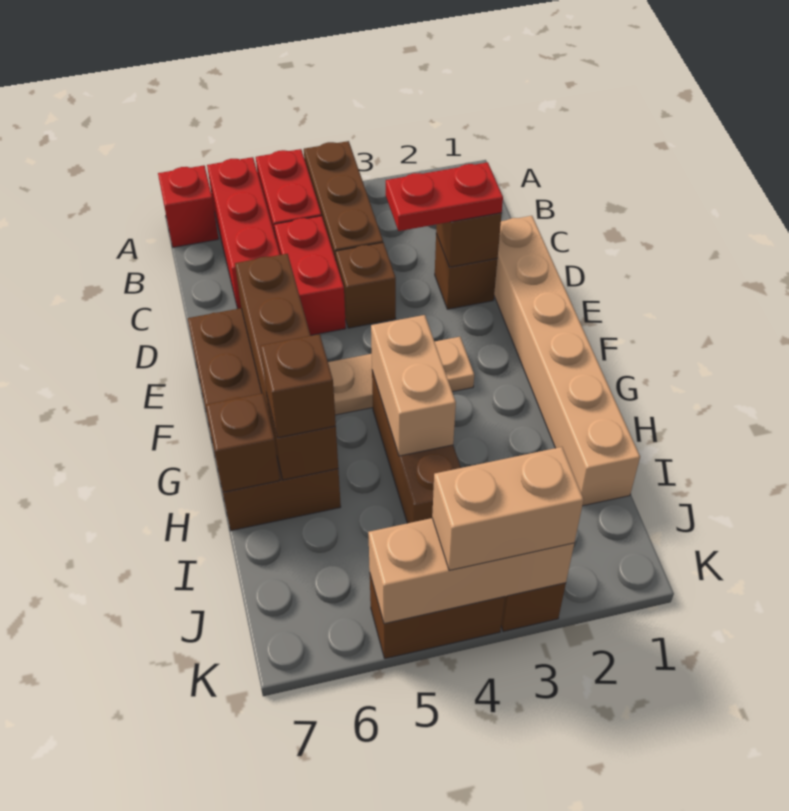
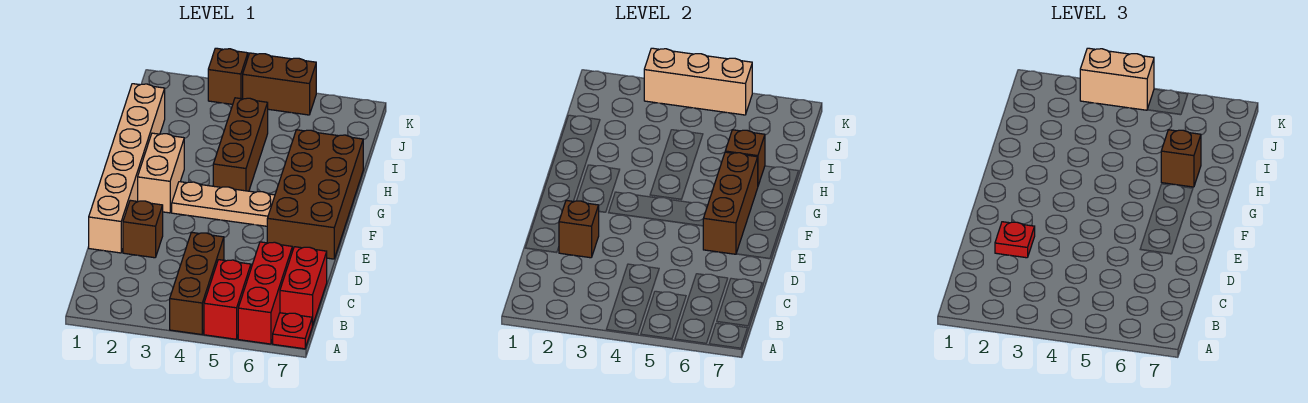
red 1x1 brick [158,165,219,247] -> red 1x1 plate [273,313,312,349]
red 1x2 brick [274,216,346,335] -> red 1x2 brick moved to [280,247,327,326]
red 1x2 plate [386,162,503,231] -> red 1x1 plate [995,222,1035,258]
brown 1x1 brick [335,243,396,328] -> none
tan 1x2 brick [371,315,456,456] -> tan 1x2 brick moved to [138,133,184,213]
brown 1x1 brick [206,393,280,492] -> none

